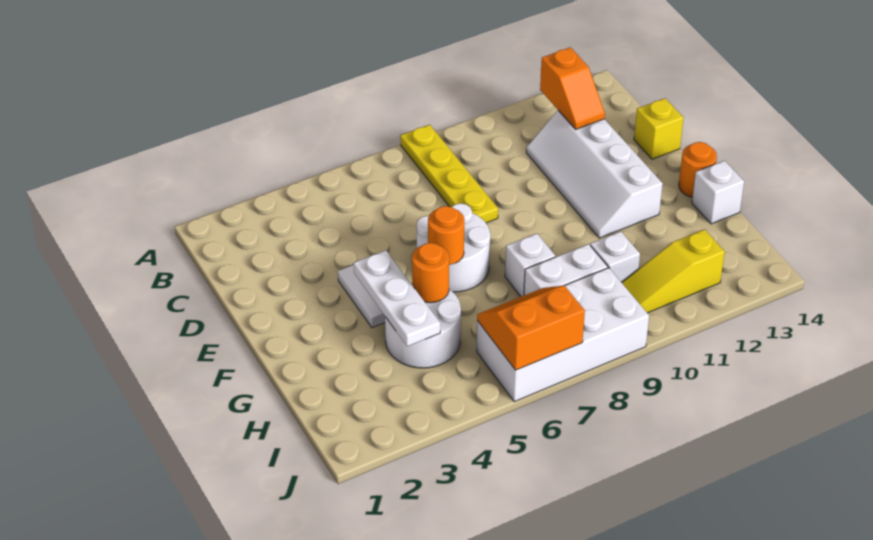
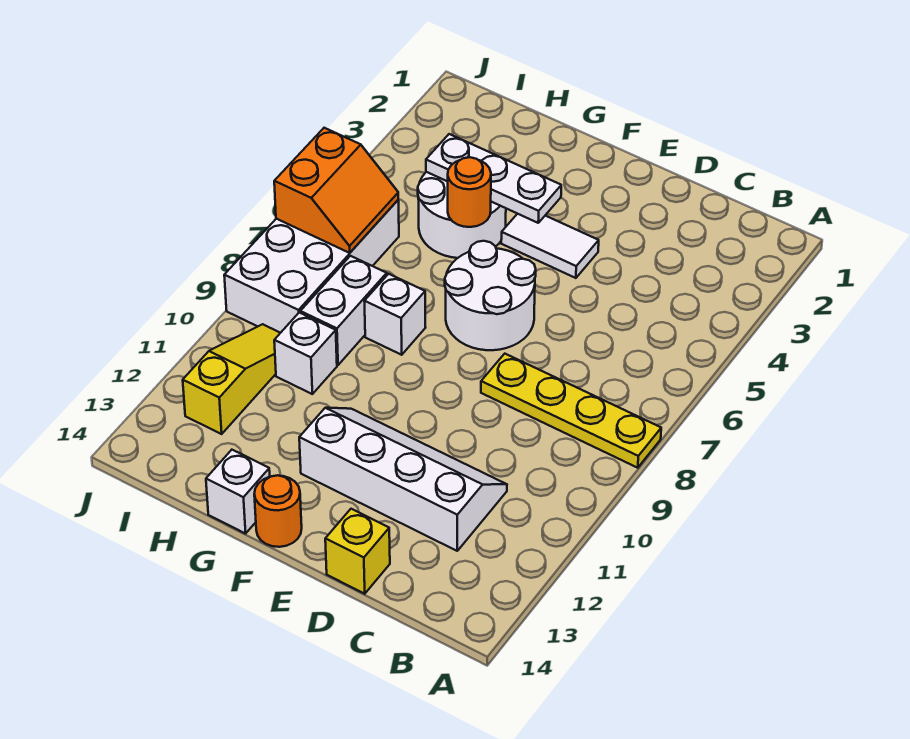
orange 1x2 slope [540,47,605,129] -> none
orange 1x1 round brick [428,206,464,265] -> none

